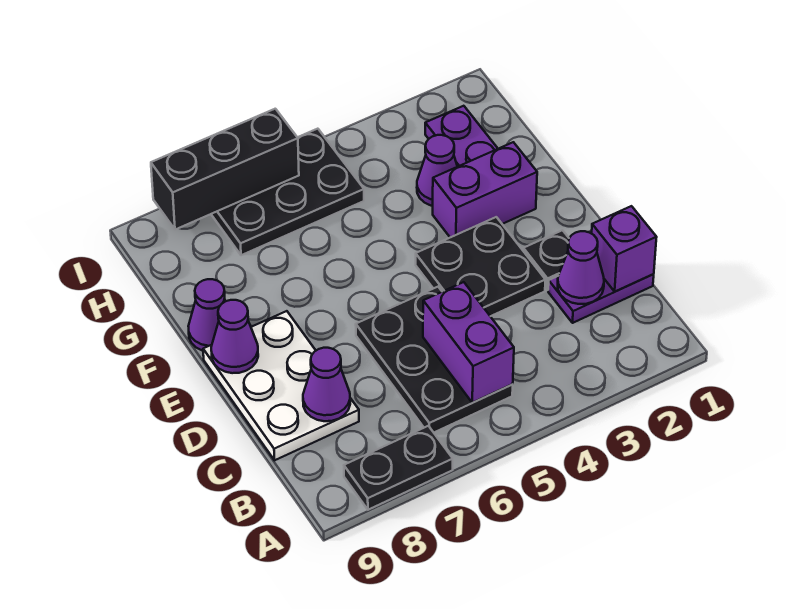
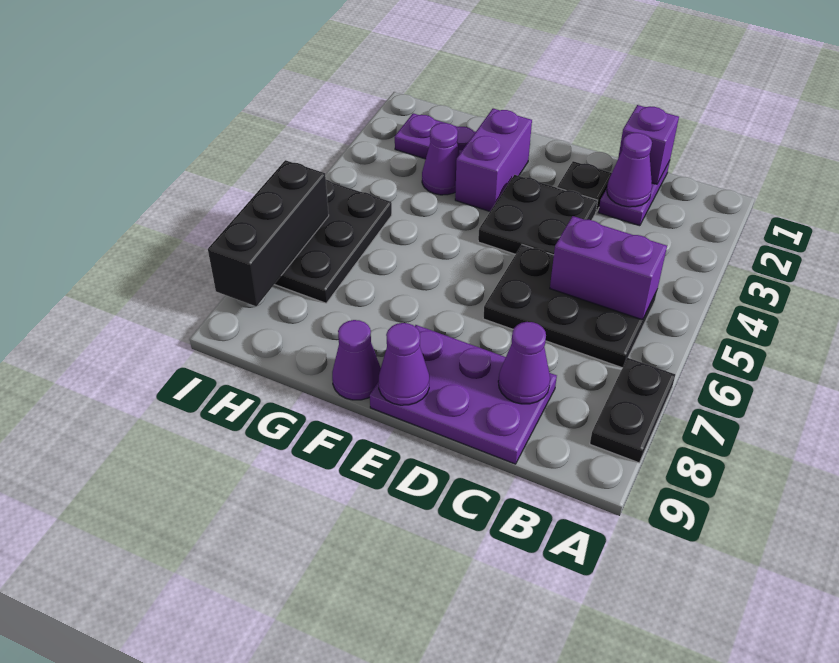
white 2x3 plate [203,311,359,460] -> purple 2x3 plate [370,325,557,464]

